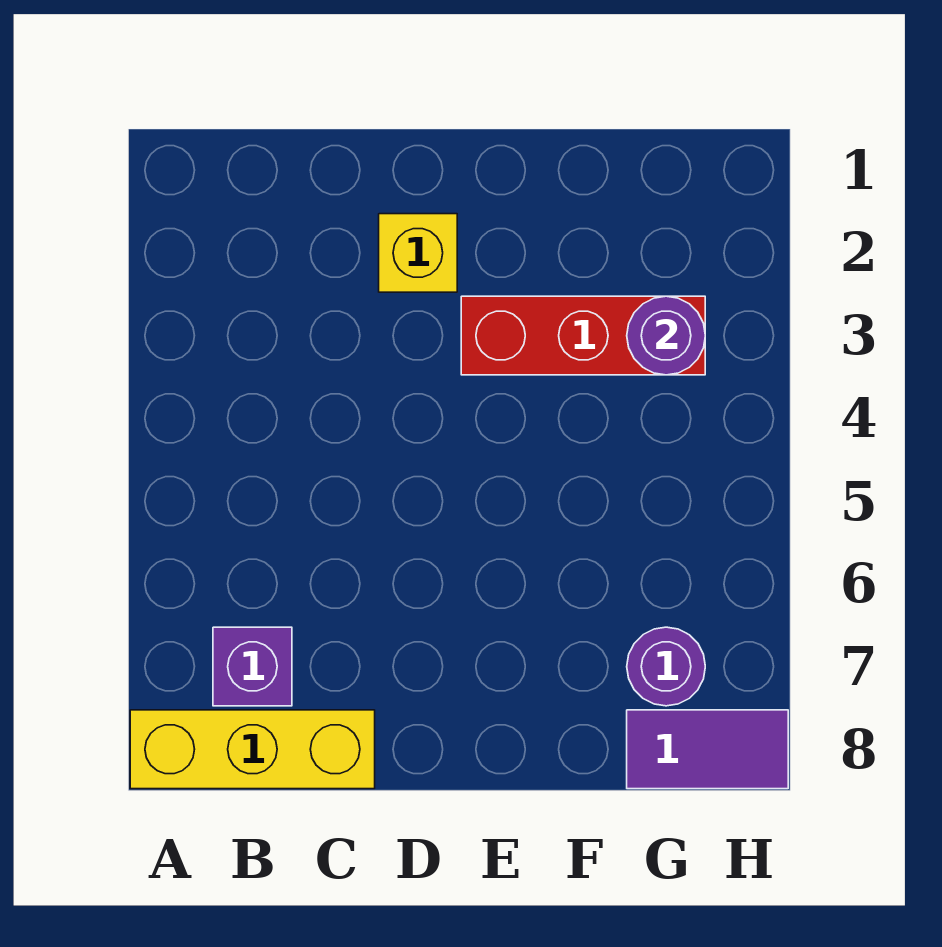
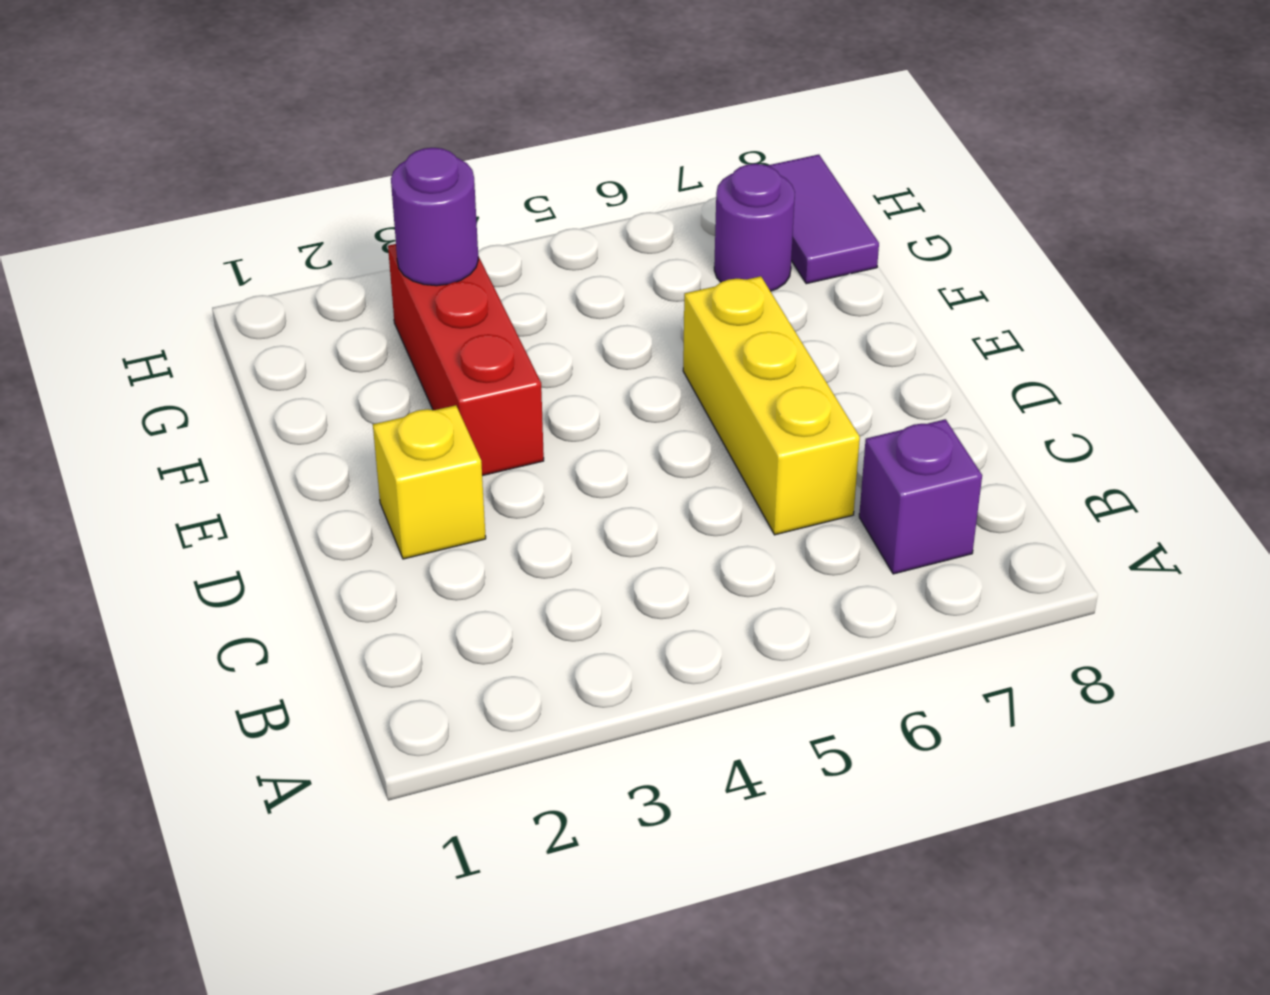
yellow 1x3 brick [130,710,375,789] -> yellow 1x3 brick moved to [683,276,860,535]

